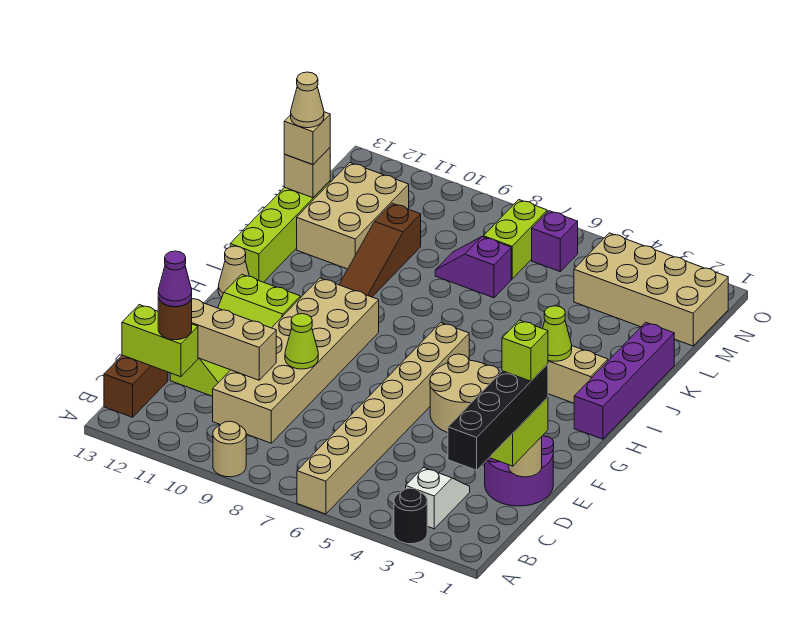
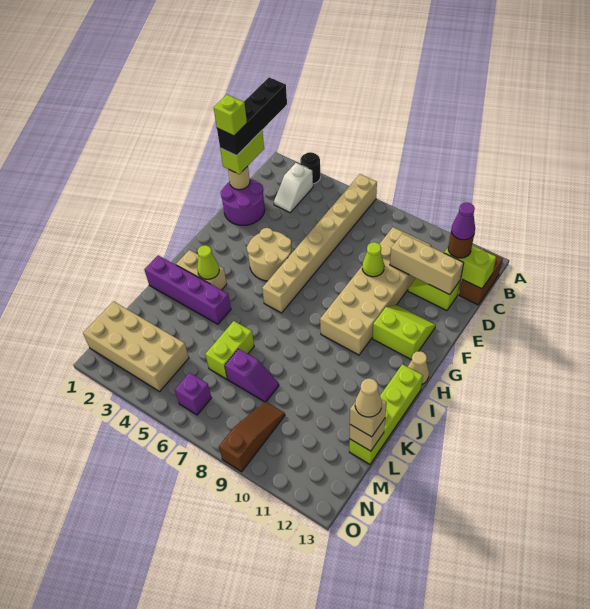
tan 1x1 round brick [213,421,246,477] -> none
purple 1x4 brick [574,322,674,439] -> purple 1x4 brick turned to [144,255,231,324]
brown 1x3 slope [339,203,421,297] -> brown 1x3 slope moved to [219,401,285,472]
tan 2x3 brick [297,163,409,269] -> none
lime 1x2 brick [483,200,547,279] -> lime 1x2 brick moved to [205,321,254,379]

